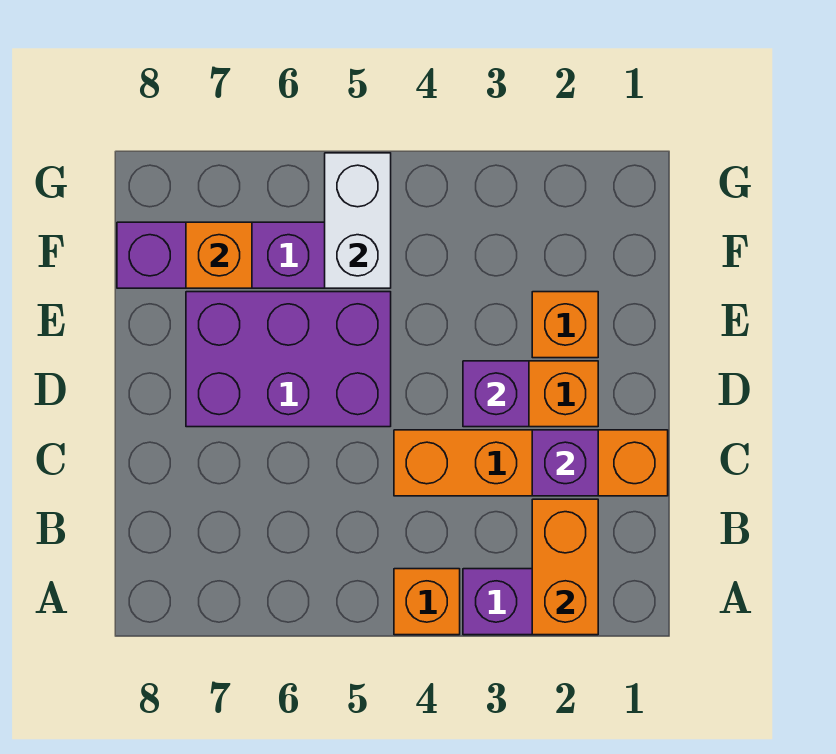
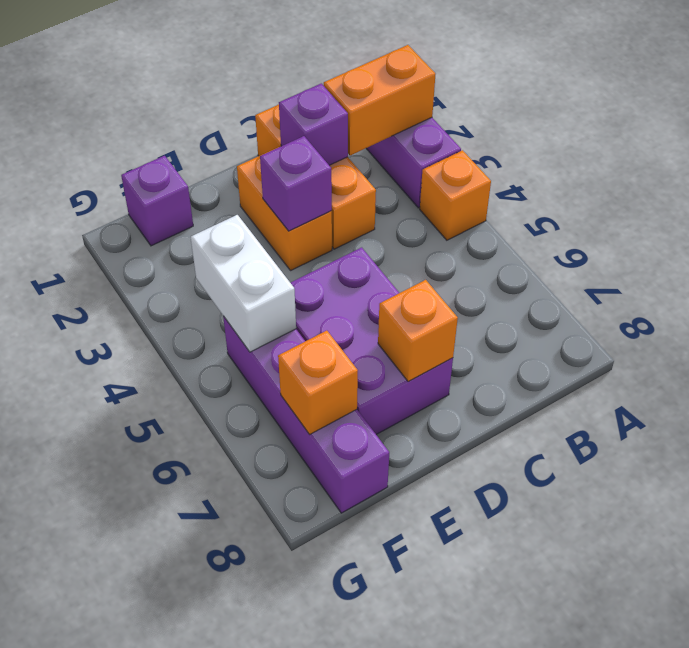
orange 1x4 brick [394,430,668,496] -> orange 1x3 brick [255,104,376,249]
orange 1x1 brick [532,292,598,358] -> orange 1x1 brick moved to [378,280,458,382]
none -> purple 1x1 brick [121,156,193,246]
white 1x2 brick [325,153,391,288] -> white 1x2 brick turned to [191,215,296,352]

